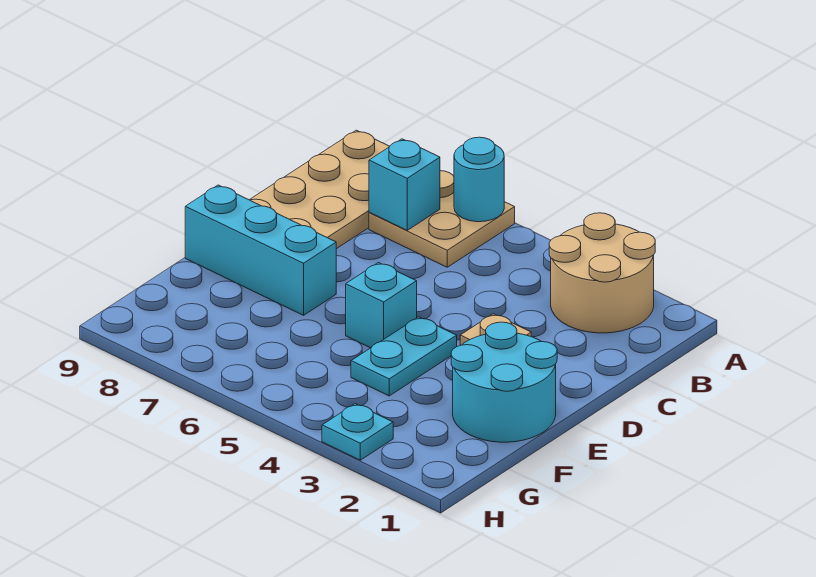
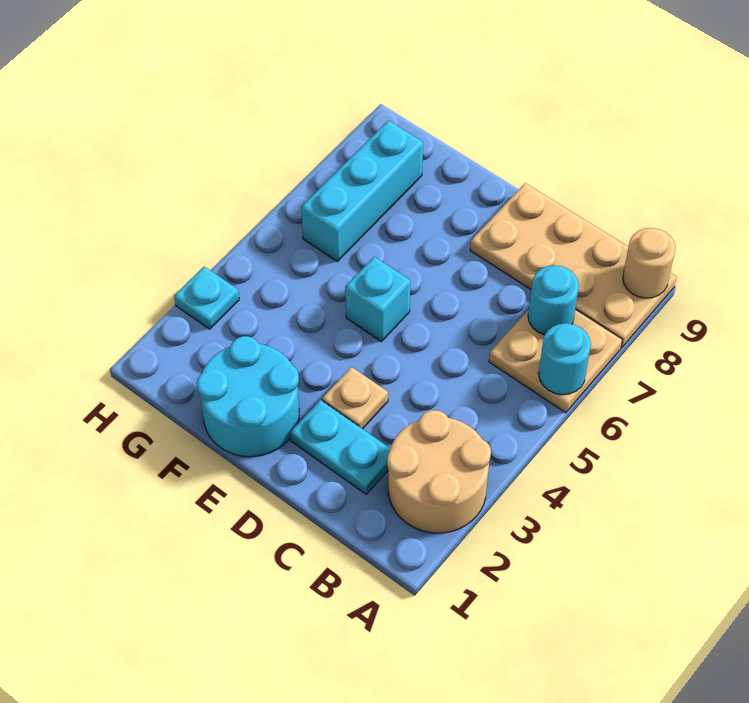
none -> tan 1x1 round brick [623,228,675,298]
cyan 1x1 brick [369,139,440,230] -> cyan 1x1 round brick [528,265,579,335]
cyan 1x2 plate [351,317,457,396] -> cyan 1x2 plate moved to [290,400,390,494]
cyan 1x3 brick [185,185,336,315] -> cyan 1x3 brick moved to [301,121,423,261]

